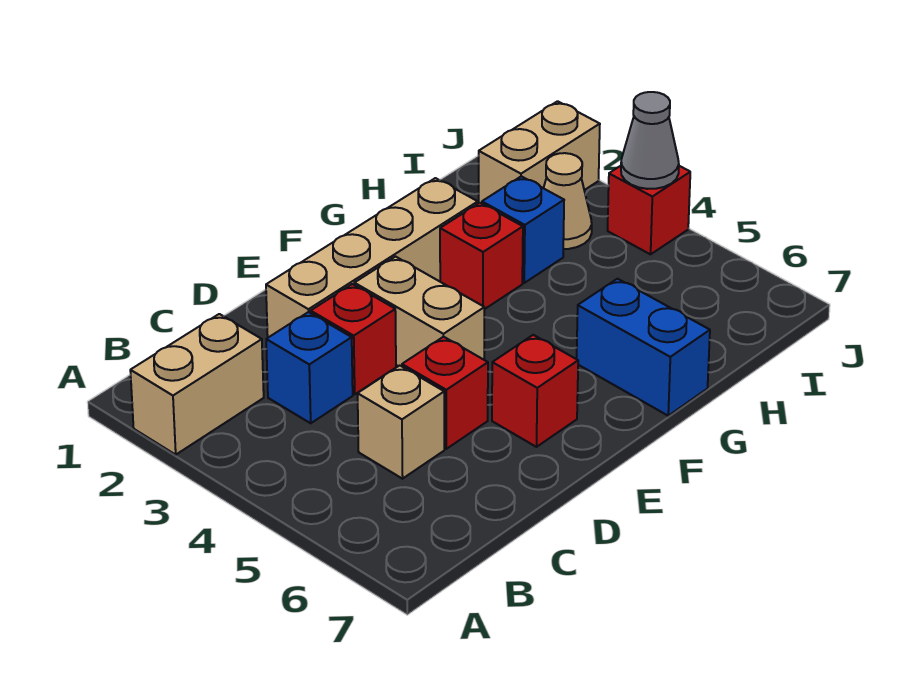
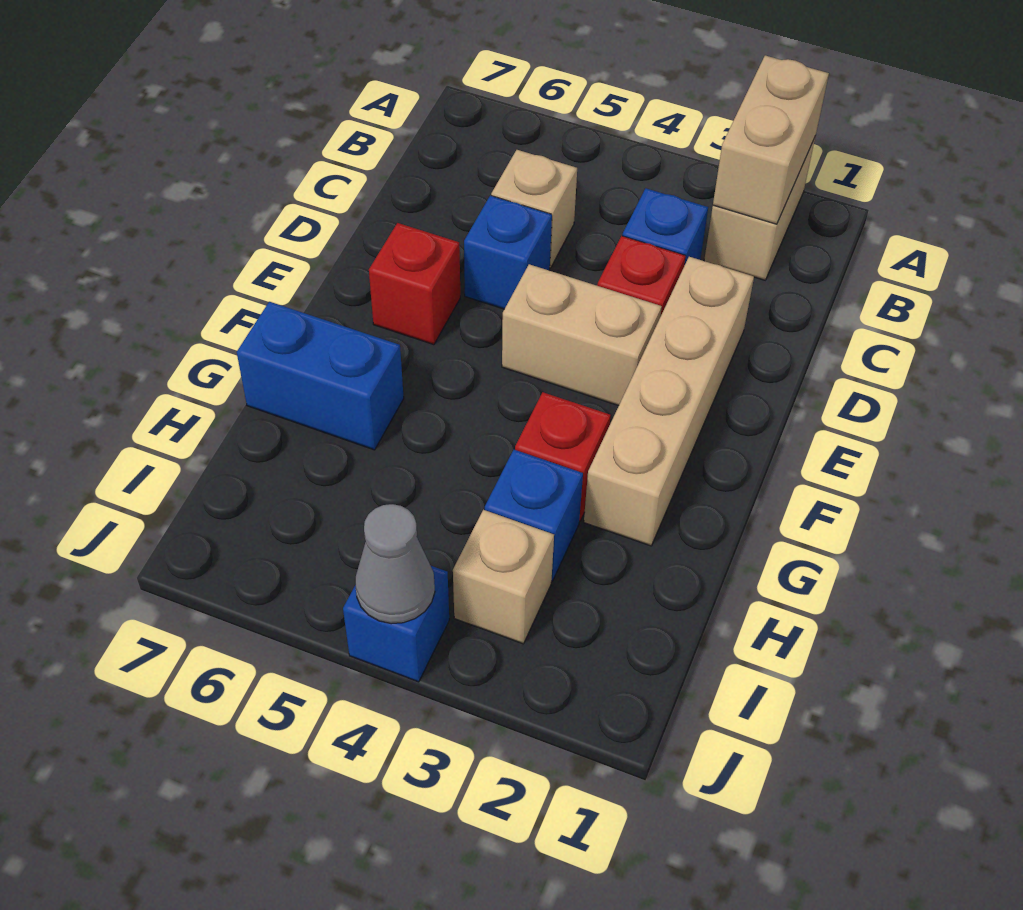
red 1x1 brick [402,337,488,449] -> blue 1x1 brick [464,195,552,309]
tan 1x2 brick [478,101,600,203] -> tan 1x2 brick moved to [713,55,829,224]
tan 1x1 cone [544,153,592,249] -> tan 1x1 brick [453,510,554,644]
red 1x1 brick [608,166,690,254] -> blue 1x1 brick [343,566,449,682]

